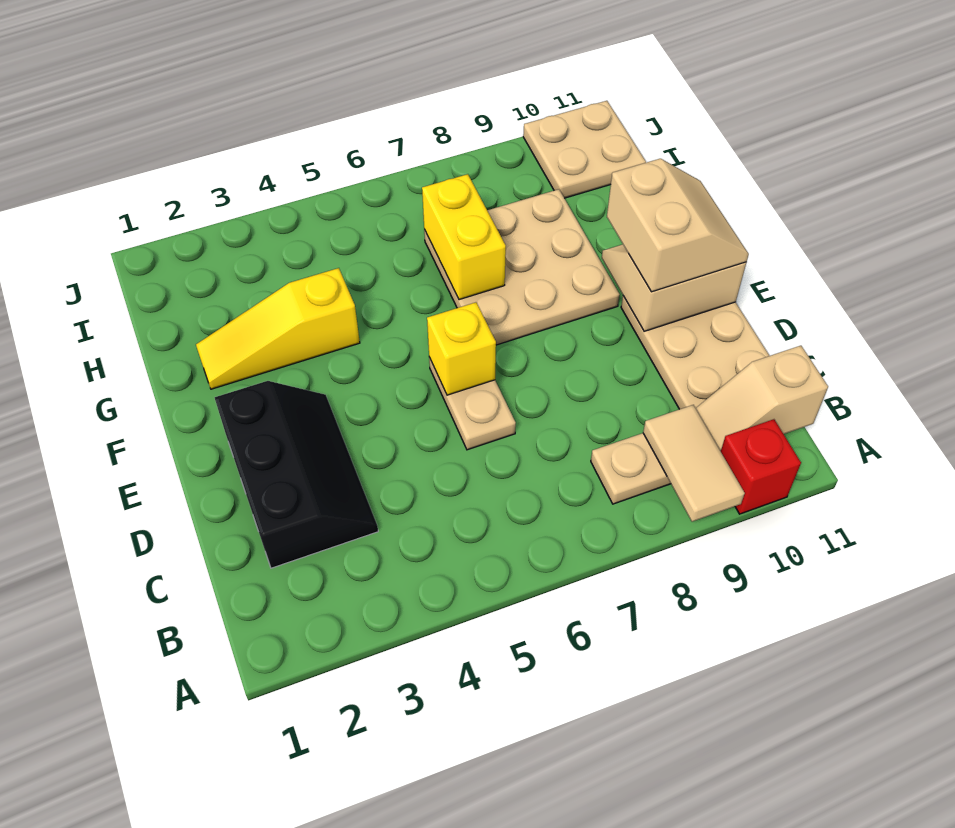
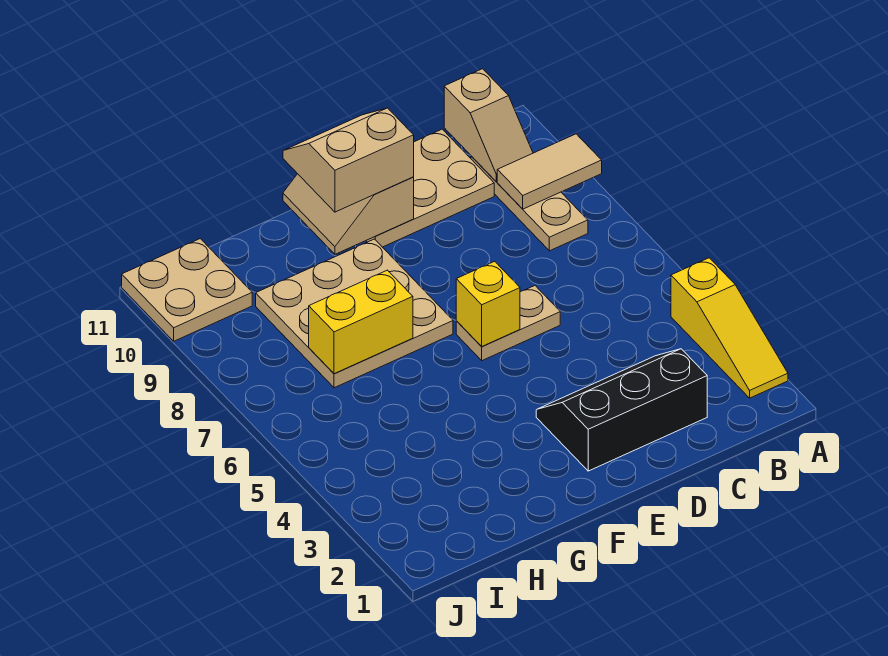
red 1x1 brick [721,419,801,514] -> none
yellow 1x3 slope [196,268,360,389] -> yellow 1x3 slope moved to [671,258,788,398]

